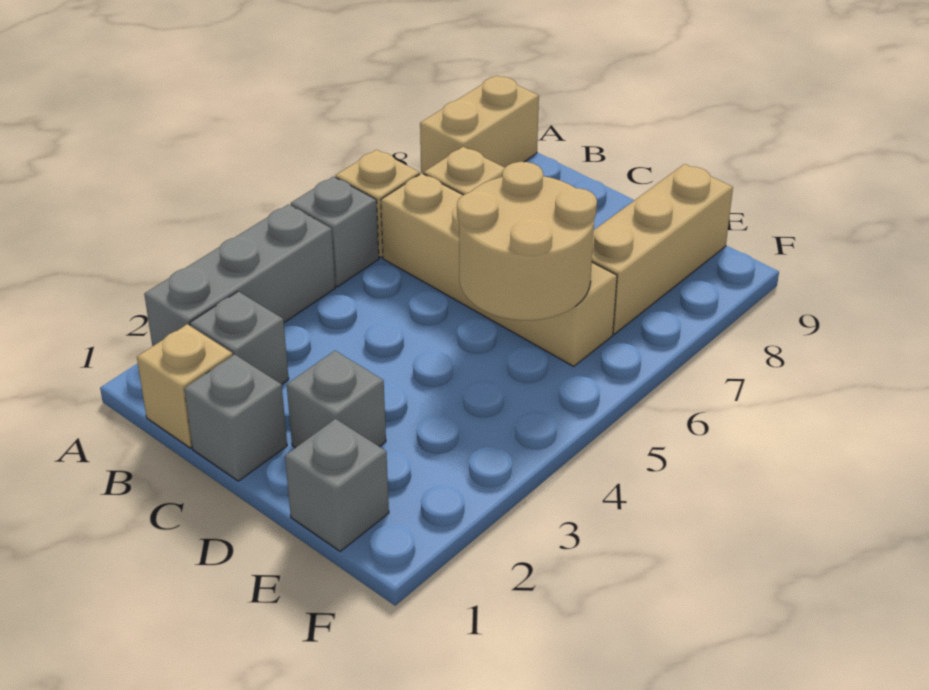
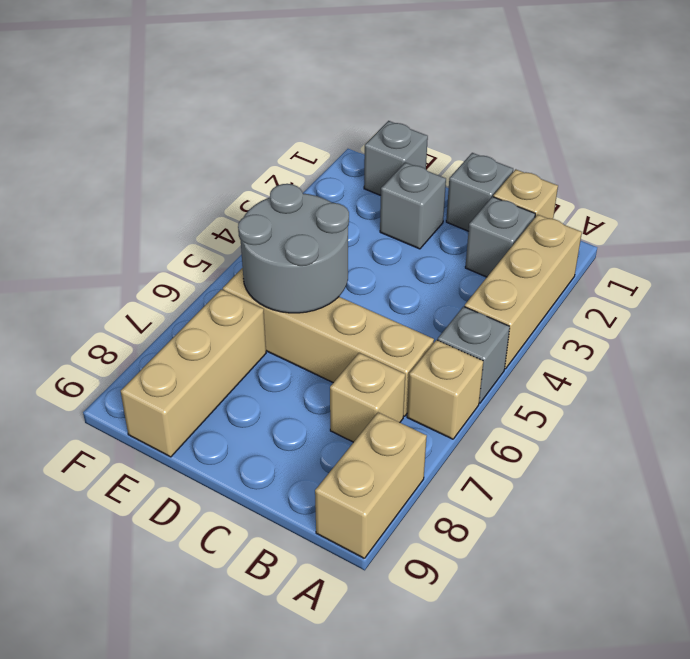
grey 1x3 brick [144,204,335,346] -> tan 1x3 brick [465,215,582,369]
tan 2x2 round brick [457,162,597,320] -> grey 2x2 round brick [238,184,349,313]

